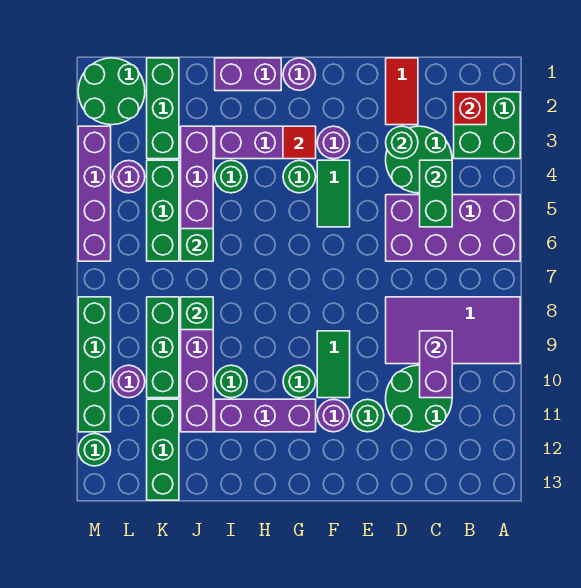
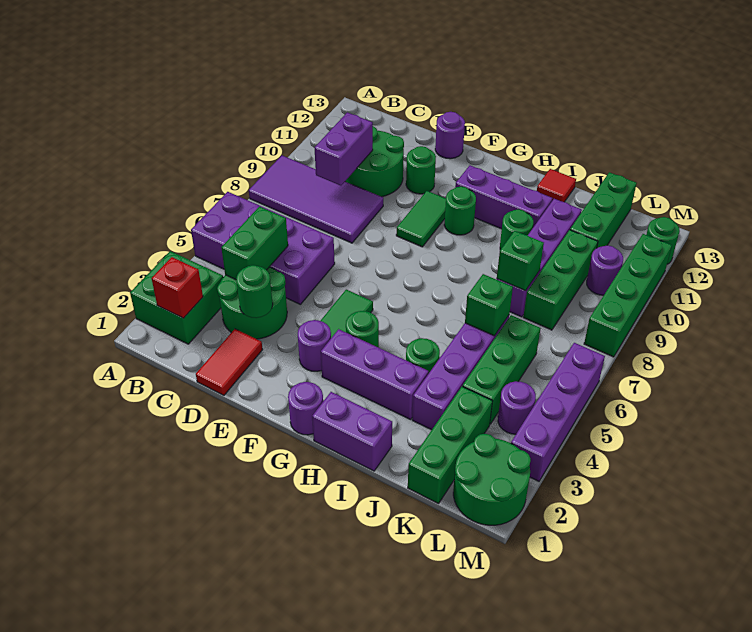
purple 1x1 round brick [317,400,350,432] -> purple 1x1 round brick moved to [435,112,465,159]
red 1x1 tile [283,126,316,159] -> red 1x1 tile moved to [537,169,576,202]

